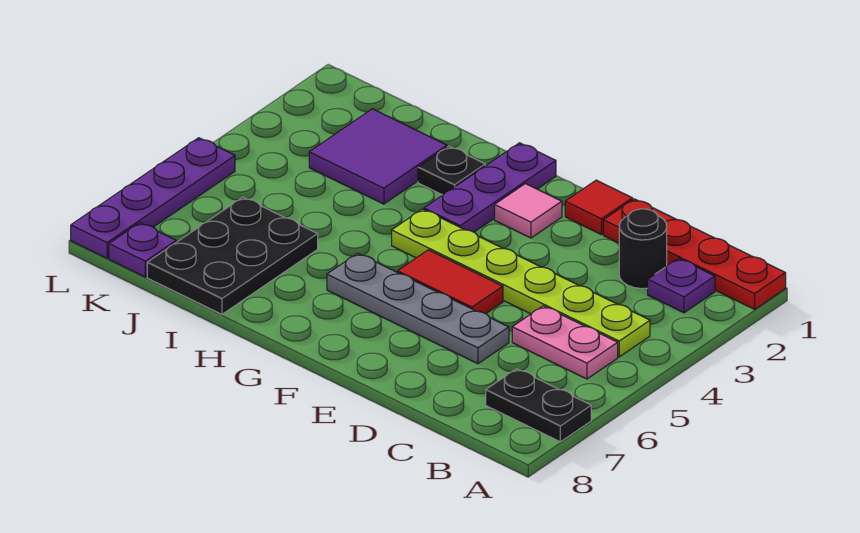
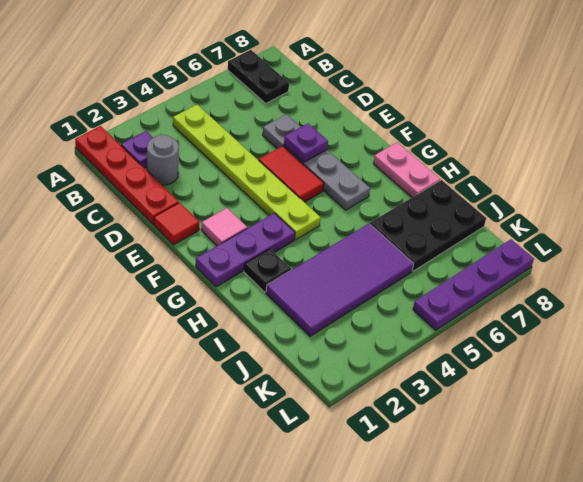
pink 1x2 plate [512,306,618,379] -> pink 1x2 plate moved to [373,142,440,197]
black 1x1 round brick [619,209,667,289] -> grey 1x1 round brick [147,135,179,185]
purple 2x2 tile [309,109,447,204] -> purple 2x4 tile [266,224,414,336]
purple 1x1 plate [109,223,176,277] -> purple 1x1 plate moved to [284,123,328,163]

